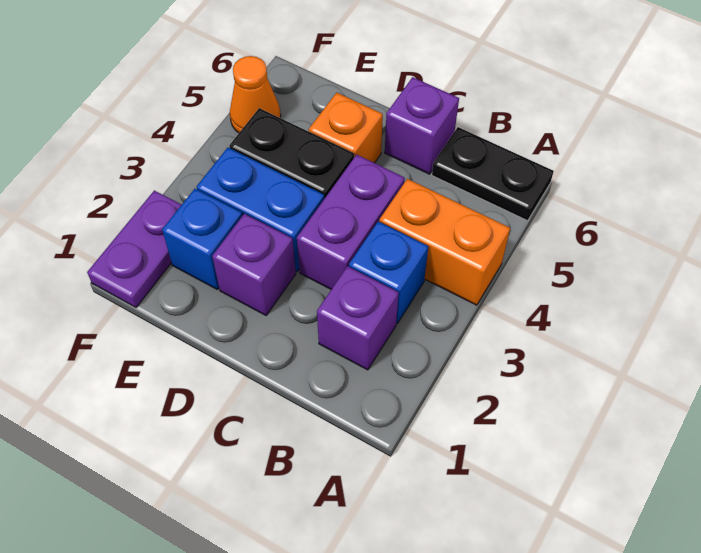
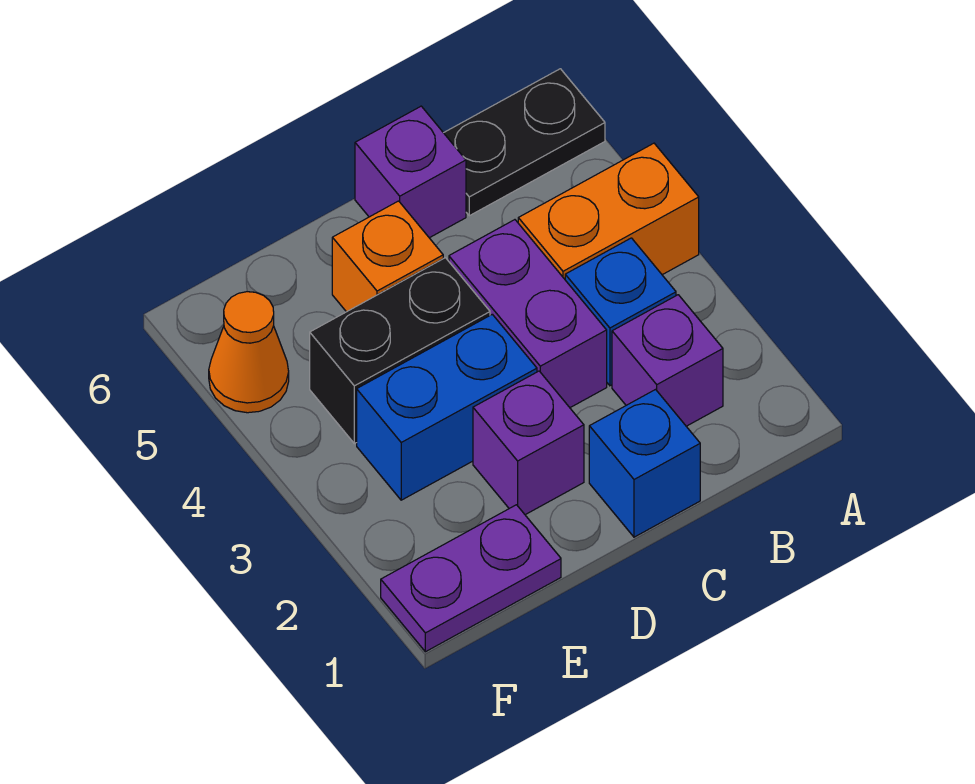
blue 1x1 brick [162,189,242,289] -> blue 1x1 brick moved to [589,390,700,537]
purple 1x2 plate [87,190,182,308] -> purple 1x2 plate turned to [381,505,561,652]

